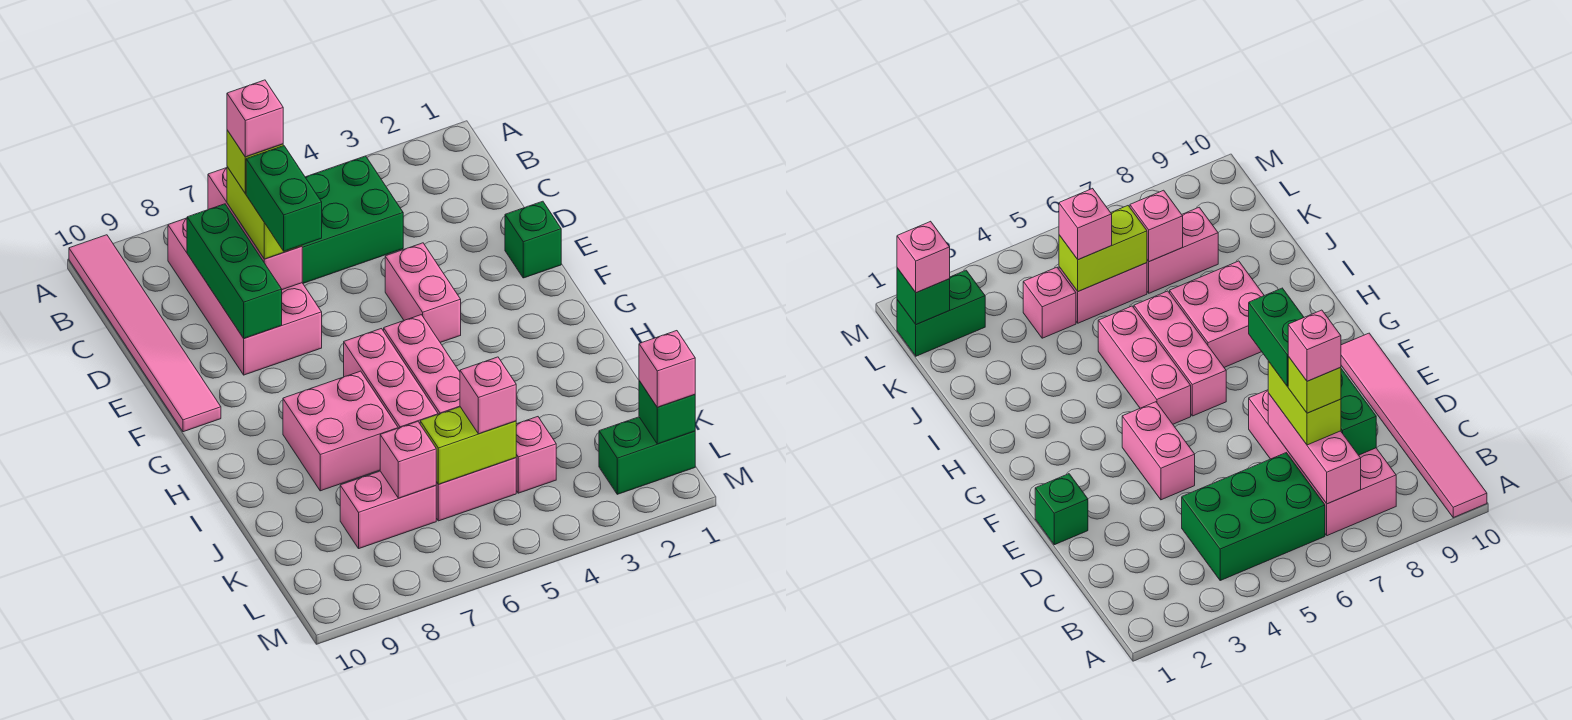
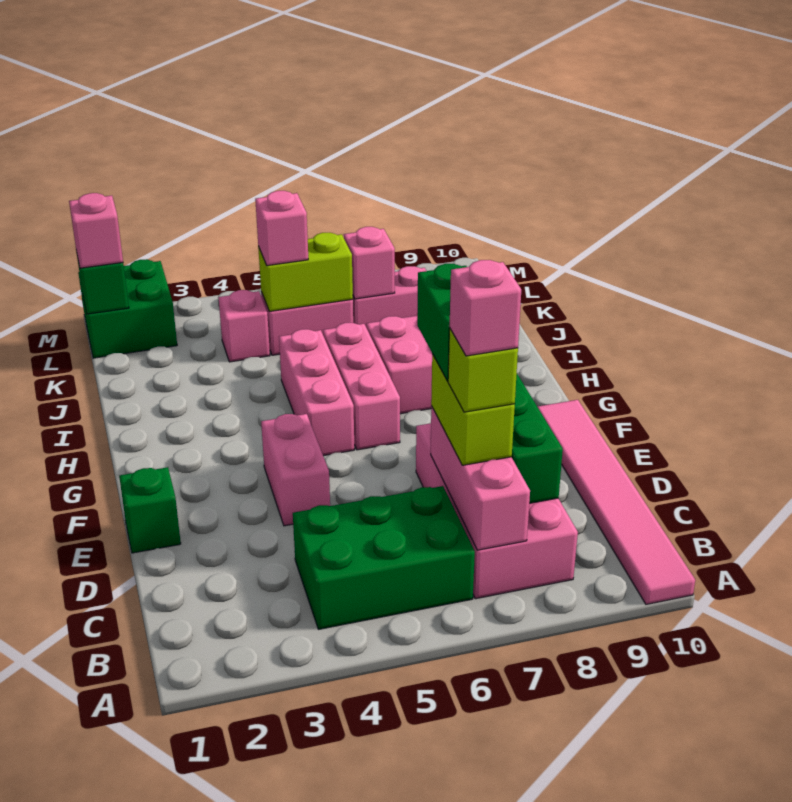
green 1x2 brick [599,417,695,494] -> green 2x2 brick [78,259,177,358]

